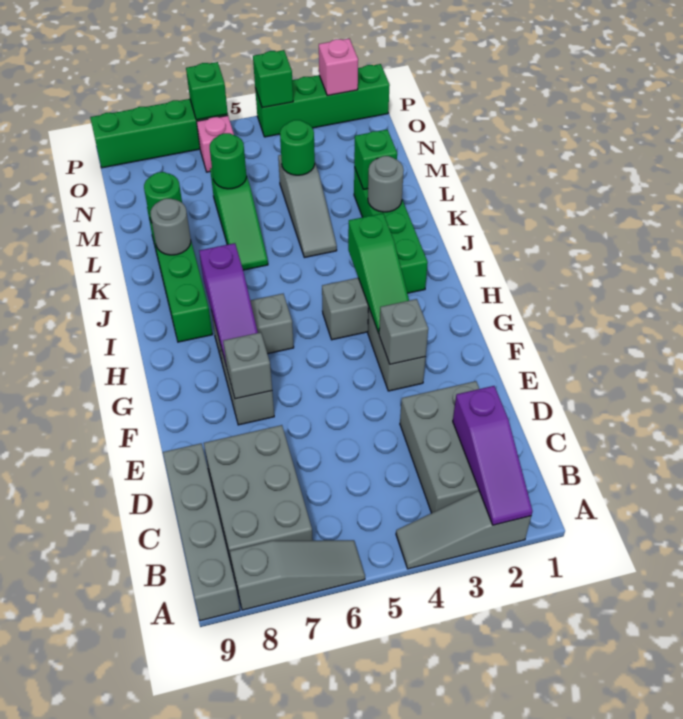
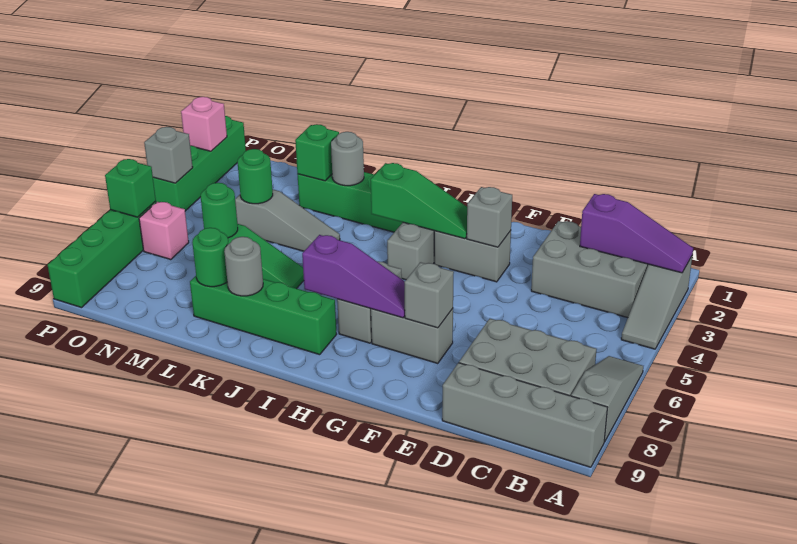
green 1x1 brick [253,50,293,108] -> grey 1x1 brick [144,127,193,183]

